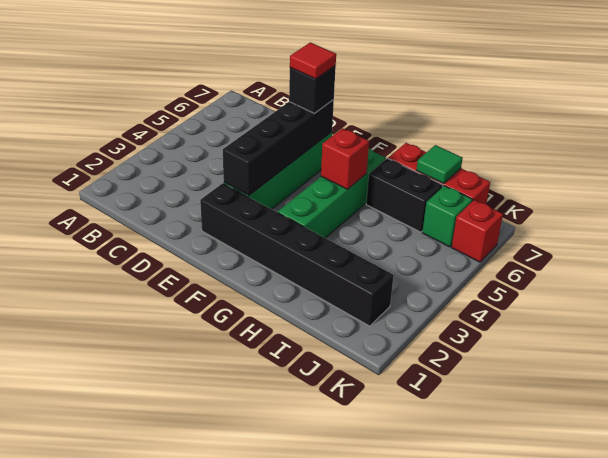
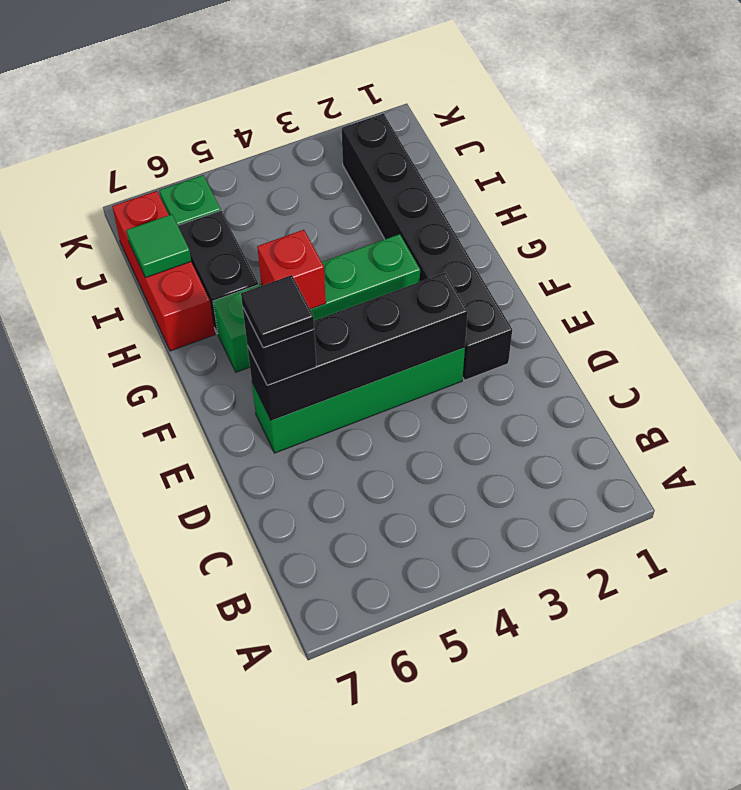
red 1x1 tile [290,42,336,79] -> black 1x1 tile [241,275,314,348]
red 1x1 brick [452,200,503,262] -> none

